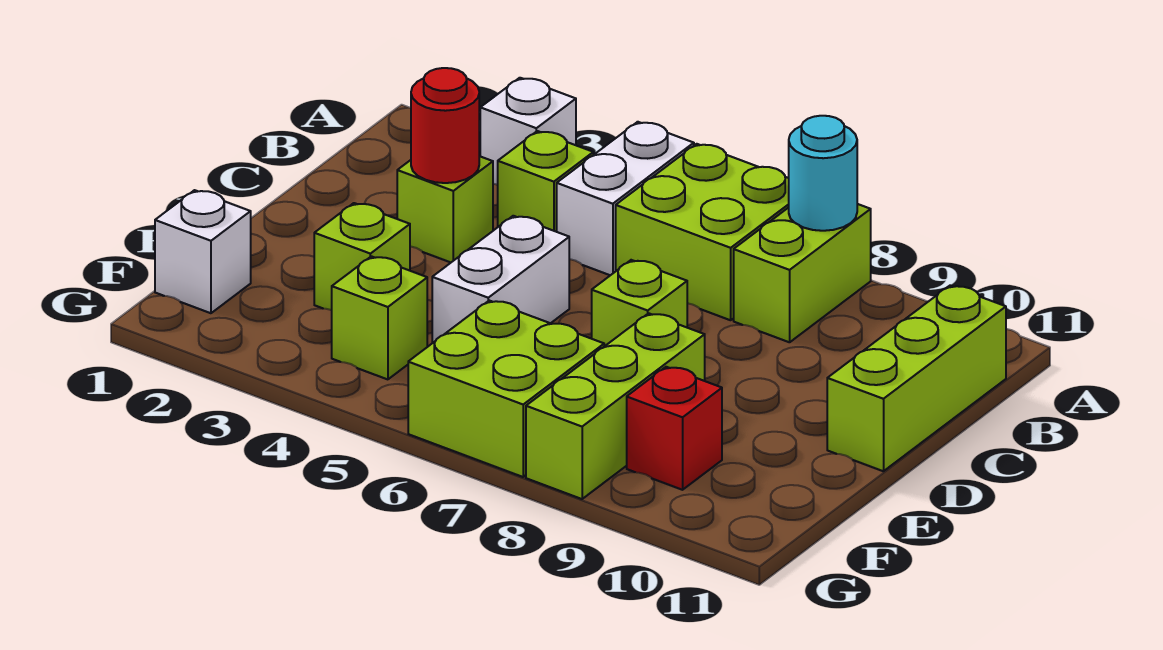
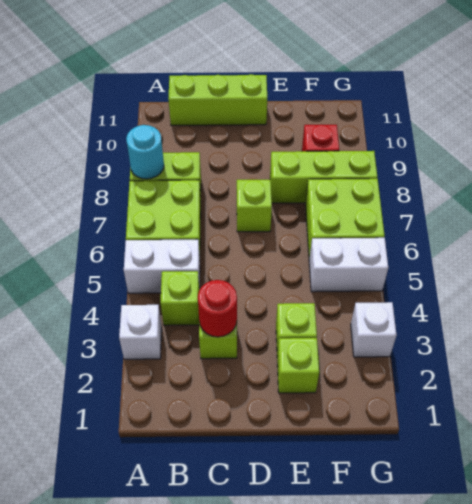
white 1x2 brick [432,216,569,343] -> white 1x2 brick moved to [309,238,388,292]
white 1x1 brick [155,190,251,313] -> white 1x1 brick moved to [351,302,396,357]
lime 1x1 brick [332,256,427,379] -> lime 1x1 brick moved to [277,338,319,393]

